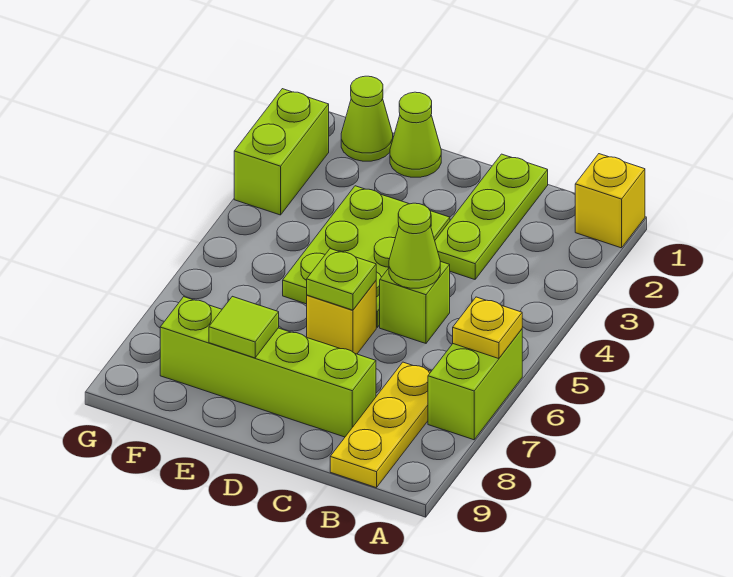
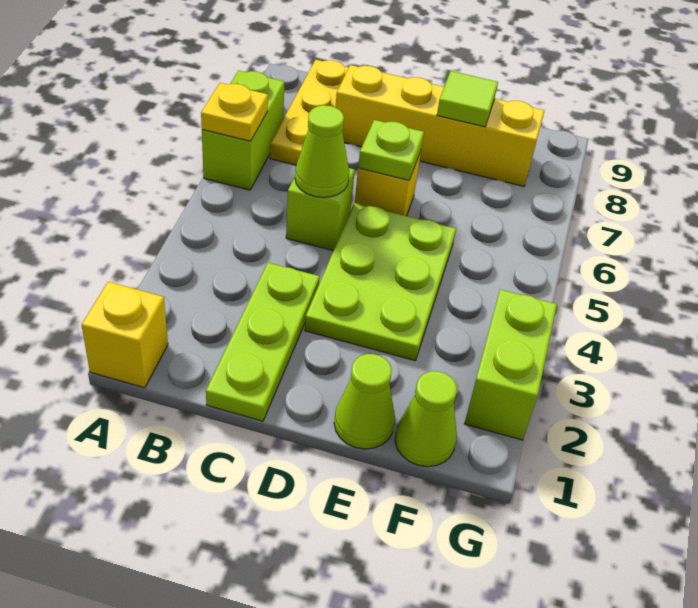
lime 1x4 brick [160,297,376,437] -> yellow 1x4 brick [335,65,544,186]

